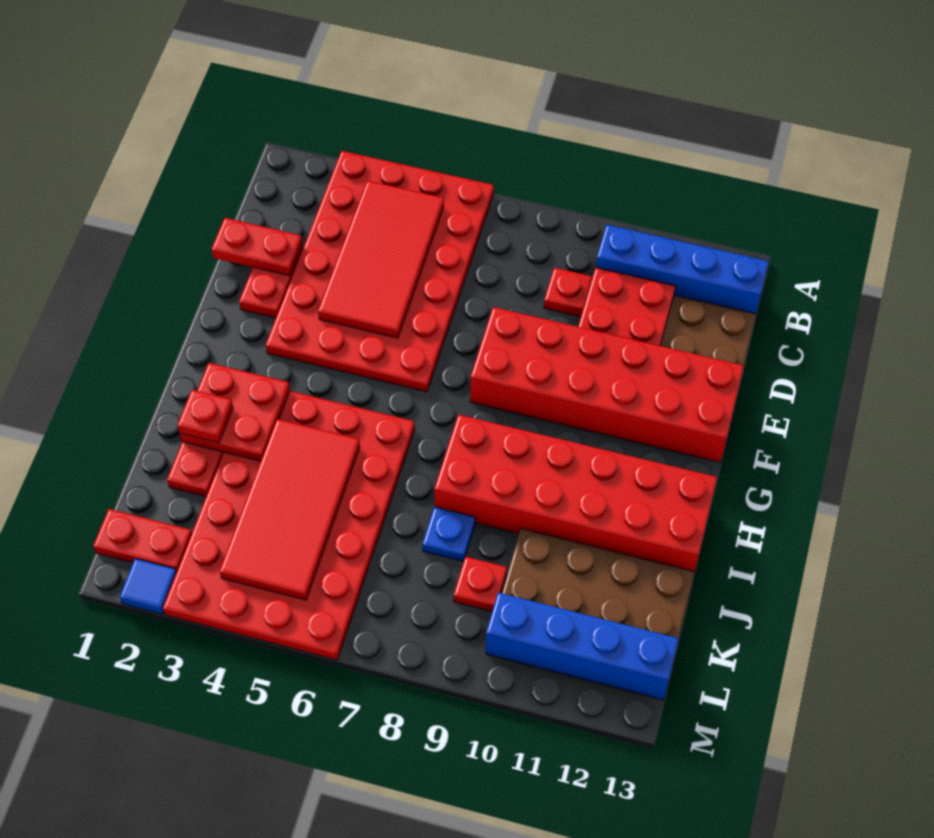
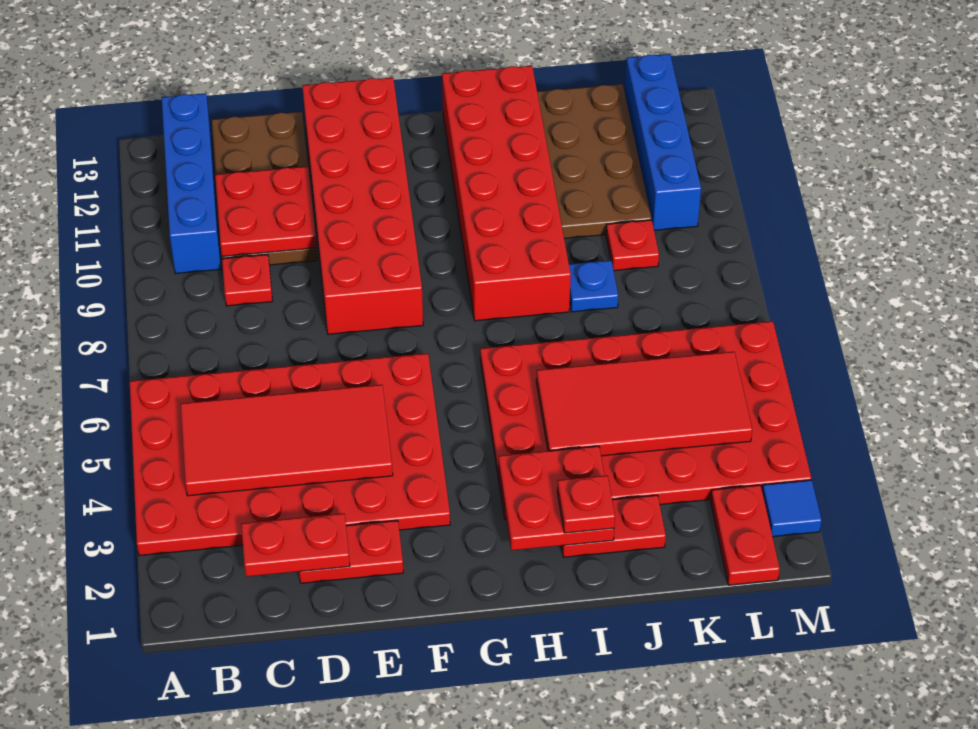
red 1x2 plate [212,218,302,276] -> red 1x2 plate turned to [241,513,350,577]

